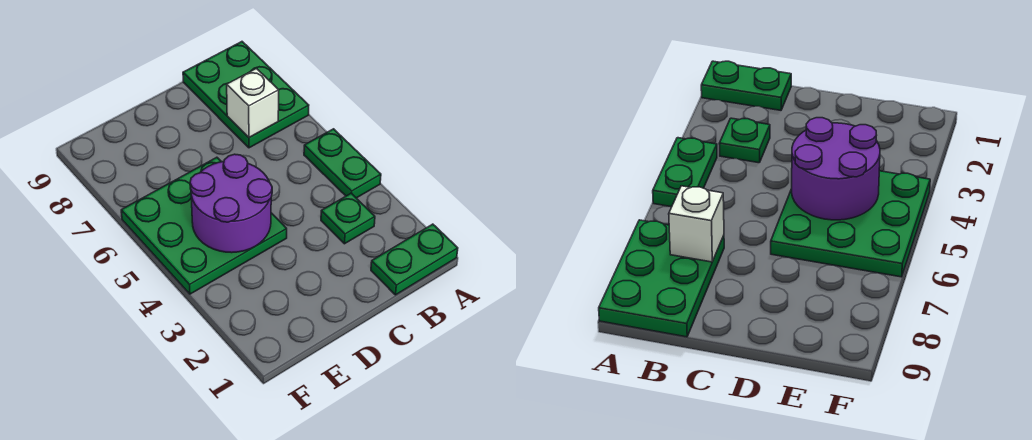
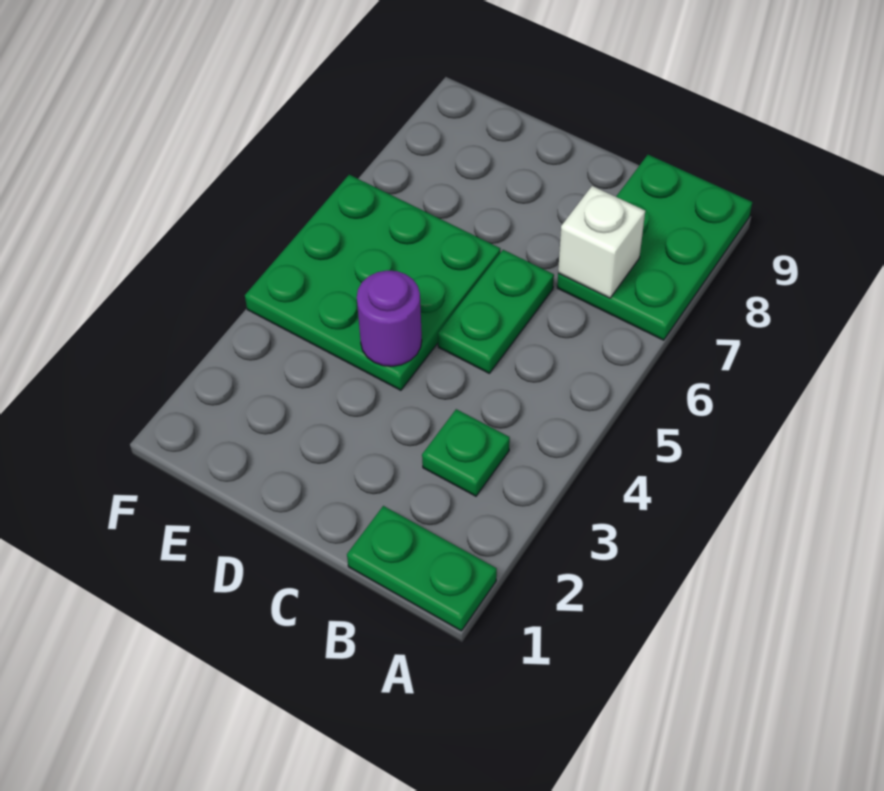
green 1x2 plate [304,129,381,198] -> green 1x2 plate moved to [438,250,554,373]
purple 2x2 round brick [190,154,272,253] -> purple 1x1 round brick [357,270,422,366]

